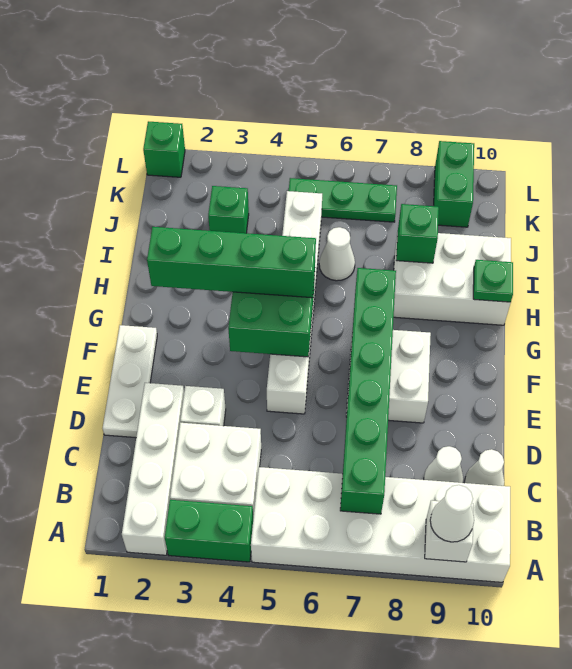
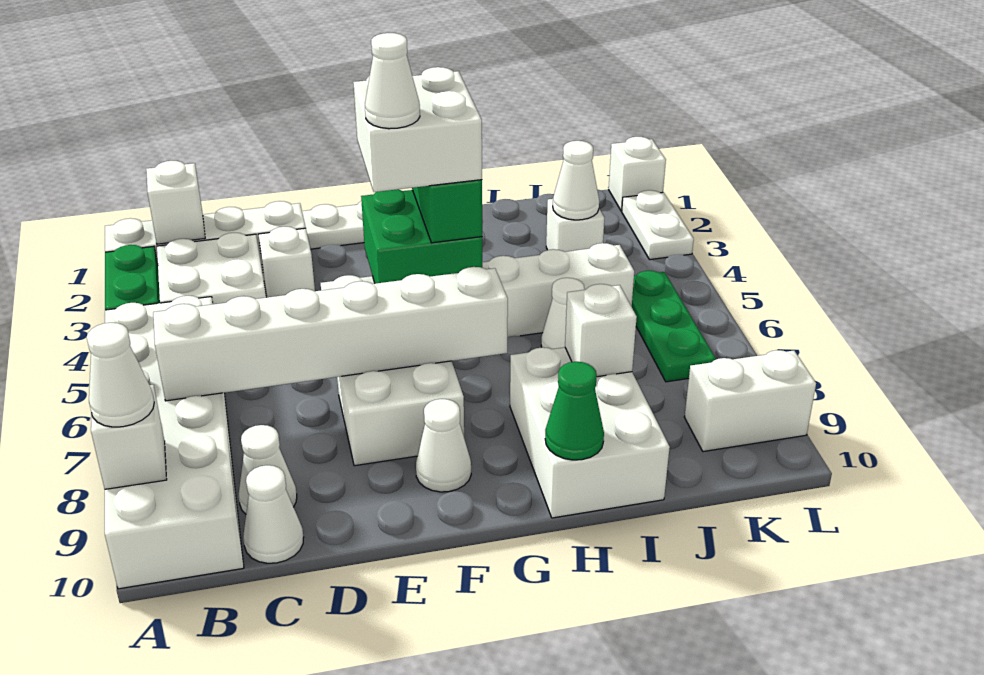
none -> white 1x1 brick [146,161,205,244]
green 1x6 brick [340,268,396,514] -> white 1x6 brick [153,267,508,401]
none -> white 2x2 brick [353,67,482,192]
none -> white 1x1 cone [365,33,420,129]
none -> white 1x1 cone [416,399,471,492]
green 1x1 plate [473,260,513,302] -> green 1x1 cone [545,362,604,460]
green 1x1 brick [396,204,439,263] -> white 1x1 brick [565,284,637,377]
green 1x1 brick [208,186,249,233] -> white 1x1 brick [546,199,604,252]
none -> white 1x1 cone [553,141,599,220]
green 1x2 brick [434,141,474,227] -> white 1x2 brick [684,350,816,452]
green 1x1 brick [143,121,185,177] -> white 1x1 brick [609,137,666,211]
none -> white 1x2 plate [622,190,694,260]

